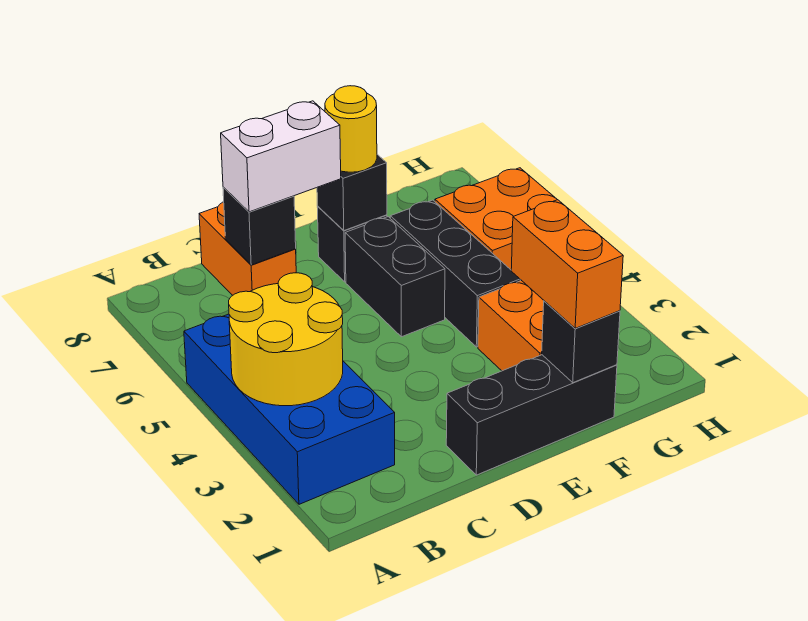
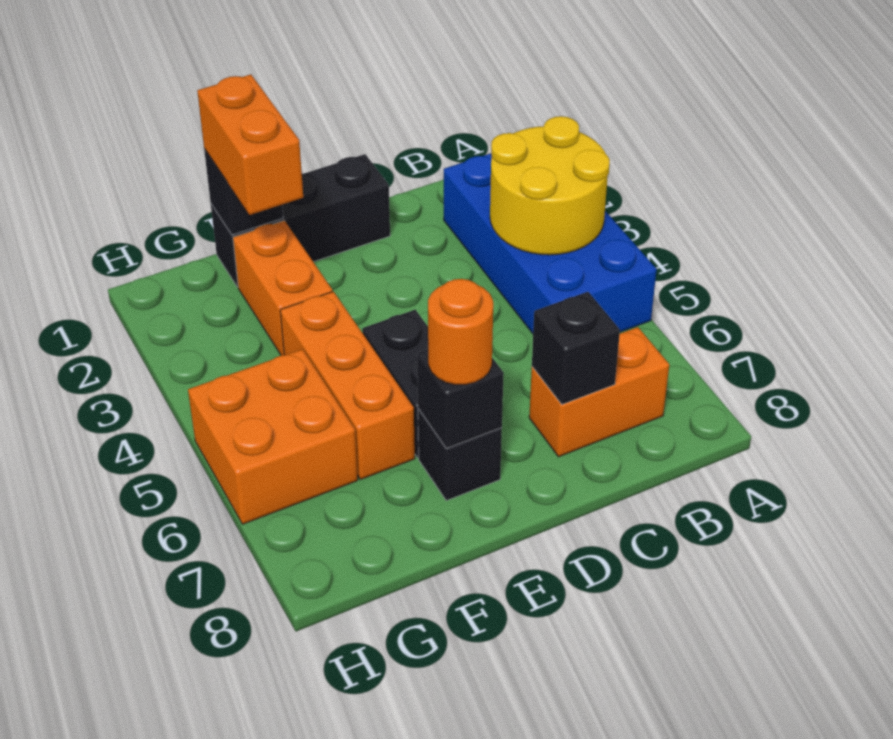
orange 1x2 brick [199,202,296,295] -> orange 1x2 brick turned to [529,327,669,457]
white 1x2 brick [221,101,341,212] -> none
yellow 1x1 round brick [325,86,377,172] -> orange 1x1 round brick [428,279,493,385]
black 1x3 brick [390,200,521,347] -> orange 1x3 brick [280,291,415,480]

